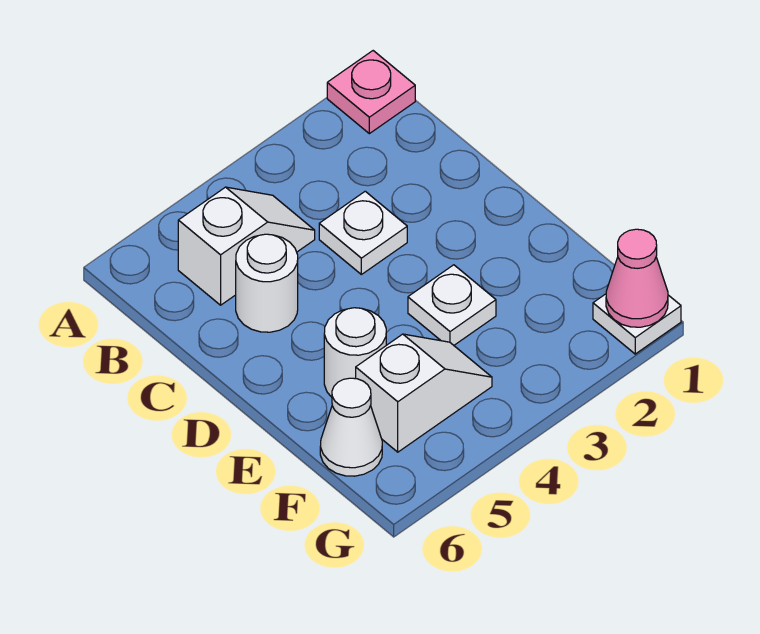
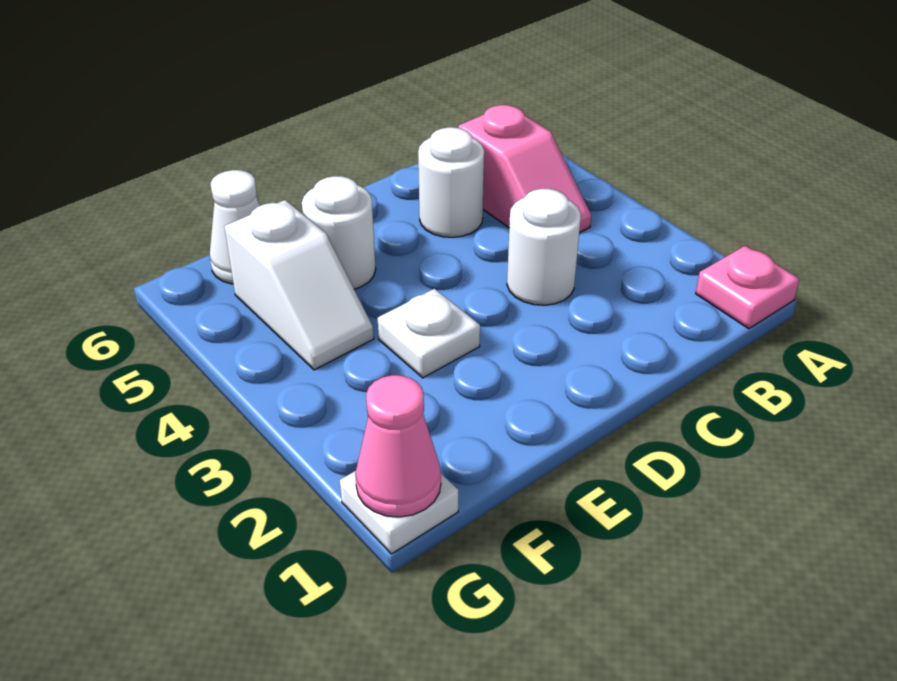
white 1x2 slope [178,187,315,305] -> pink 1x2 slope [458,105,591,233]
white 1x1 plate [319,191,407,274] -> white 1x1 round brick [507,189,581,305]

